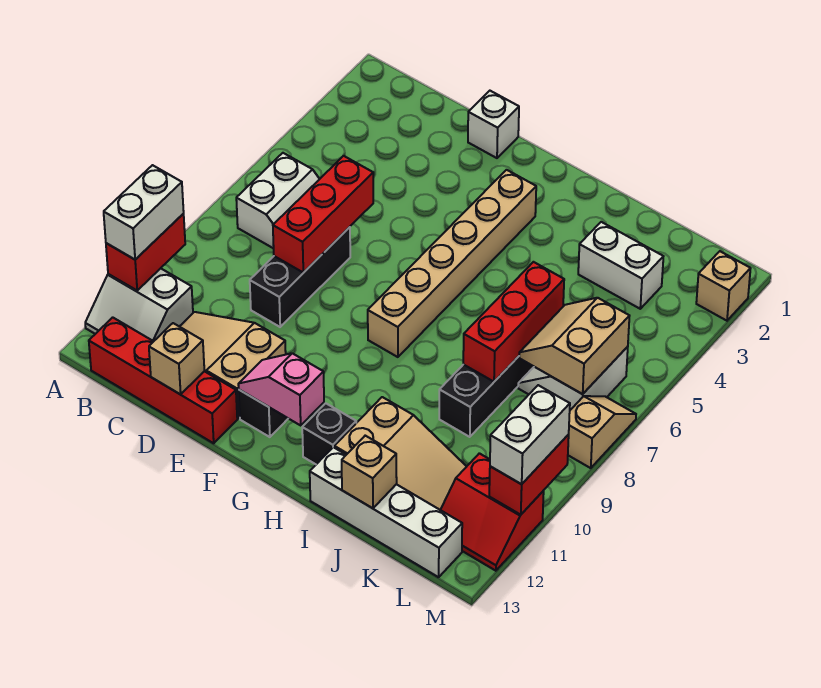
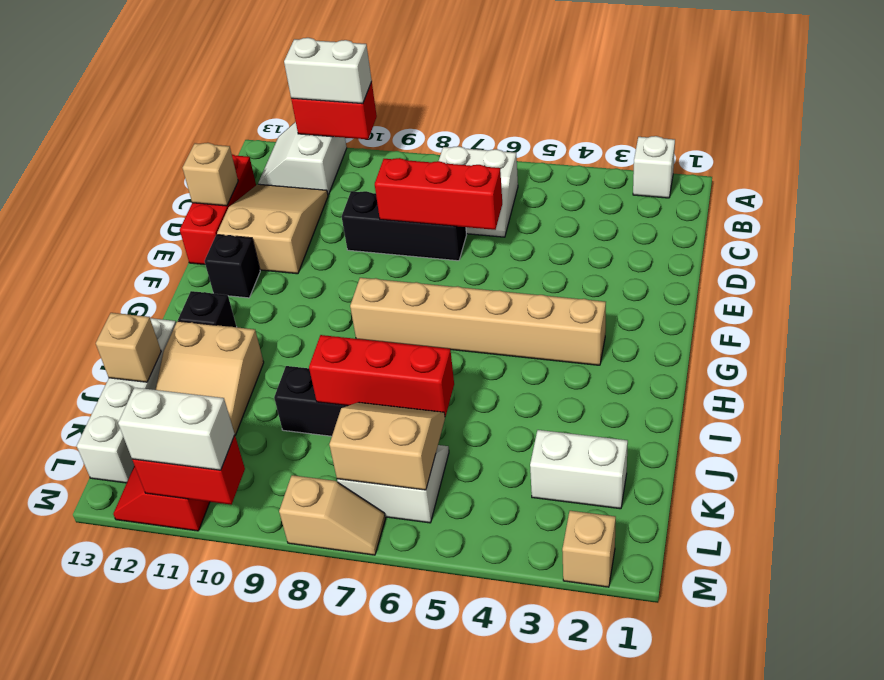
red 1x4 brick [89,317,237,443] -> red 1x3 brick [180,154,256,265]
white 1x1 brick [468,91,519,158] -> white 1x1 brick moved to [633,136,675,198]
pink 1x2 slope [238,353,324,425] -> none
white 1x2 brick [578,222,663,309] -> white 1x2 brick turned to [530,430,628,509]

